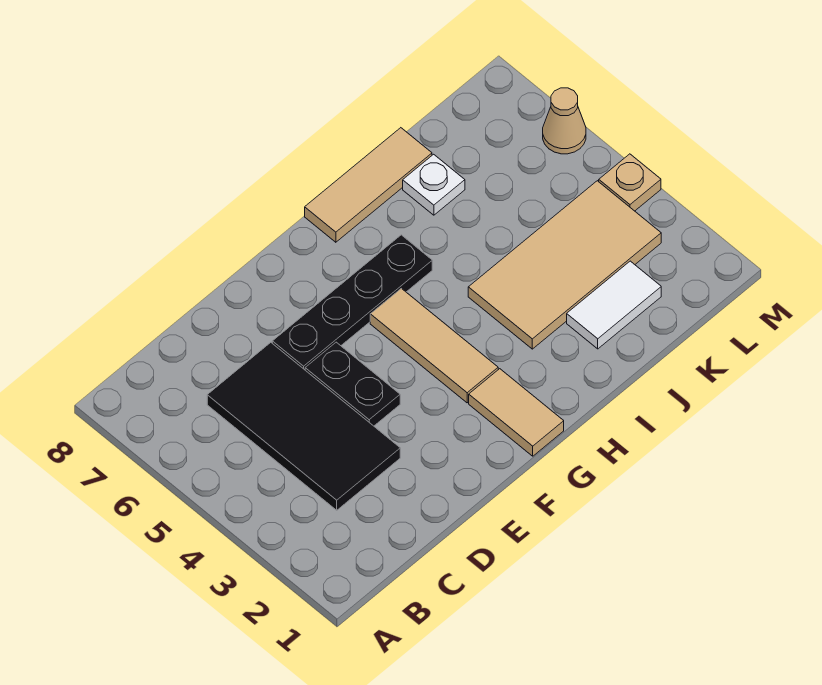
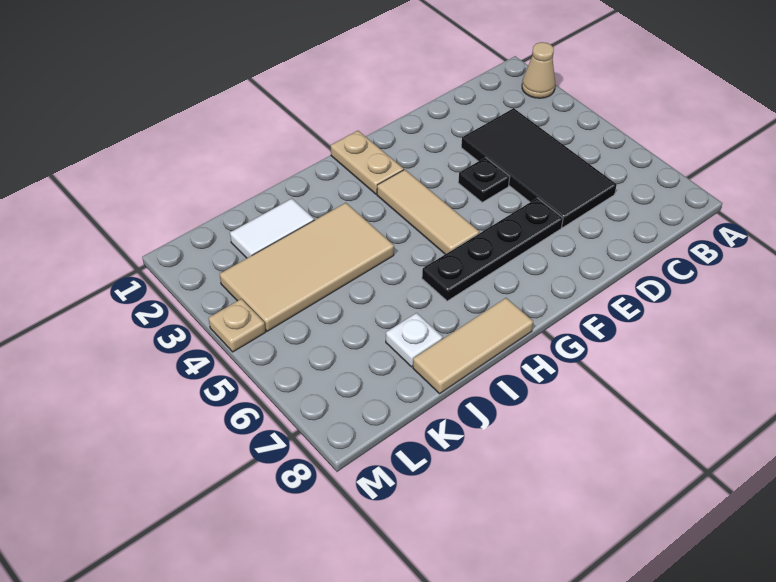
black 1x2 plate [305,342,400,426] -> black 1x1 plate [458,157,510,202]
tan 1x2 tile [469,369,564,456] -> tan 1x2 plate [331,131,404,194]
tan 1x1 cone [543,88,586,154] -> tan 1x1 cone moved to [522,42,555,98]

